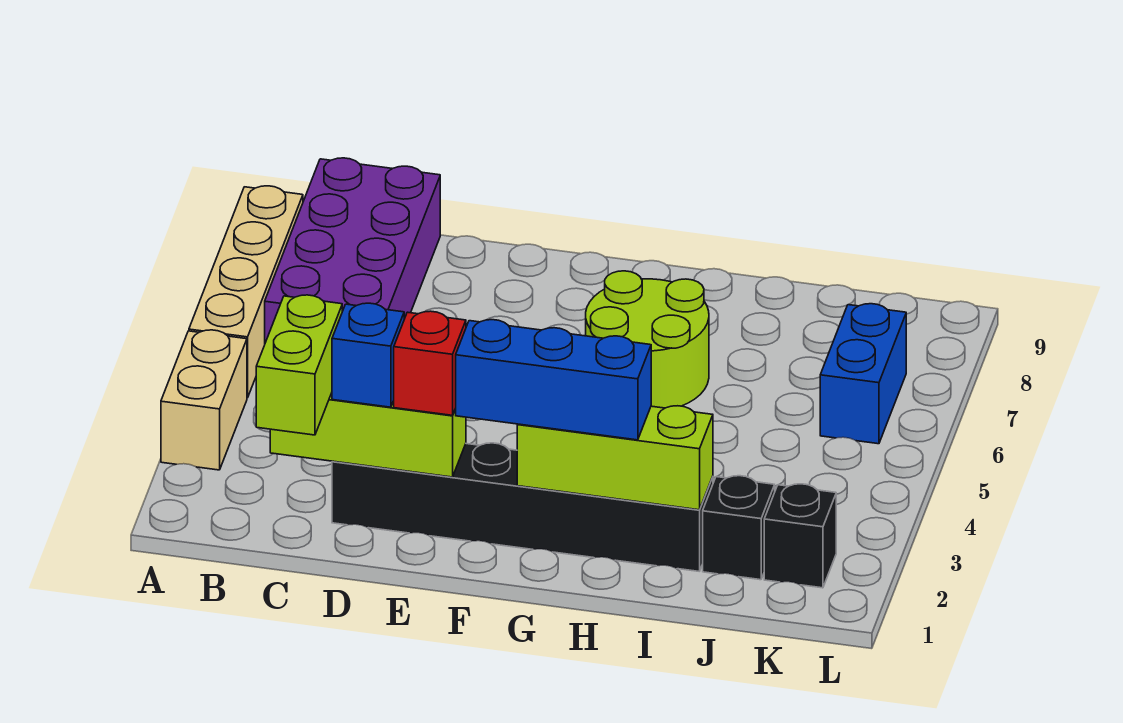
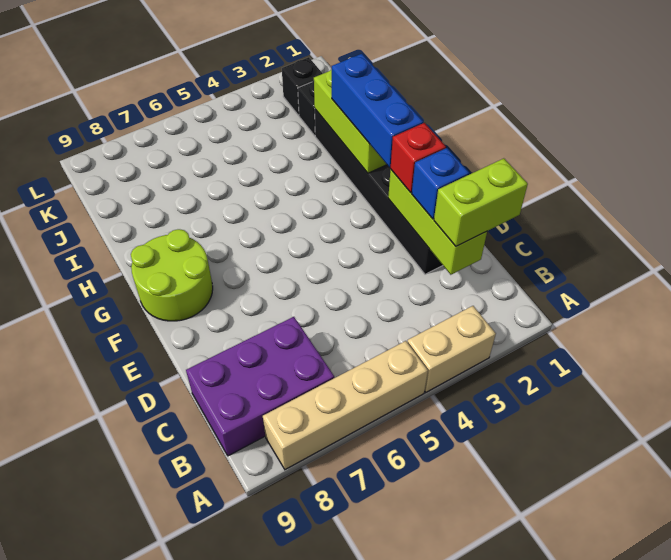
purple 2x4 brick [265,158,440,343] -> purple 2x3 brick [186,317,334,456]
lime 2x2 round brick [586,271,709,408] -> lime 2x2 round brick moved to [131,229,213,321]
blue 1x2 brick [820,304,906,444] -> none

